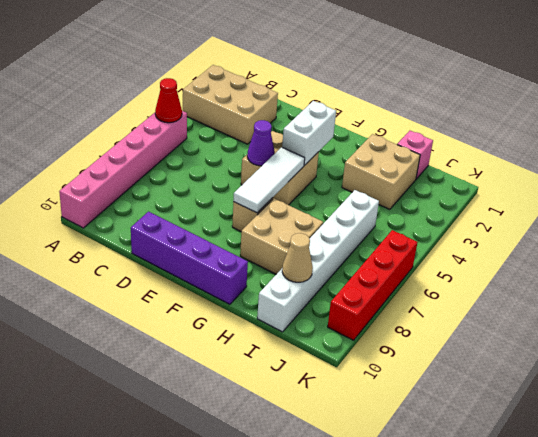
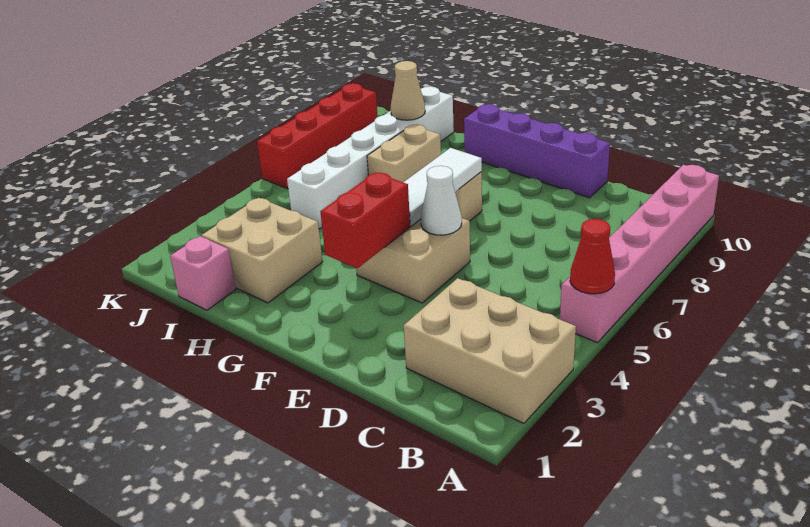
purple 1x1 cone [247,120,275,166] -> white 1x1 cone [421,166,462,235]
white 1x2 brick [282,101,336,165] -> red 1x2 brick [320,173,410,268]
tan 2x2 brick [240,198,323,274] -> tan 1x2 brick [367,125,441,182]

